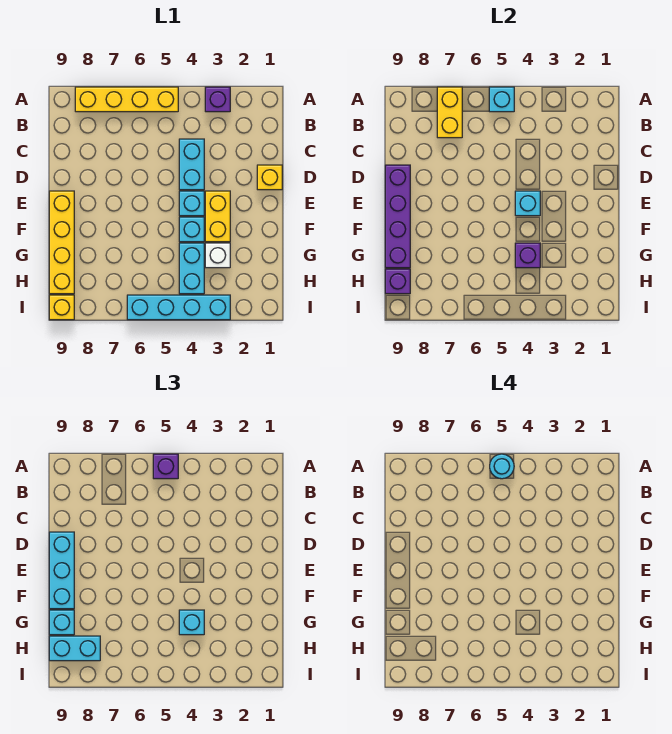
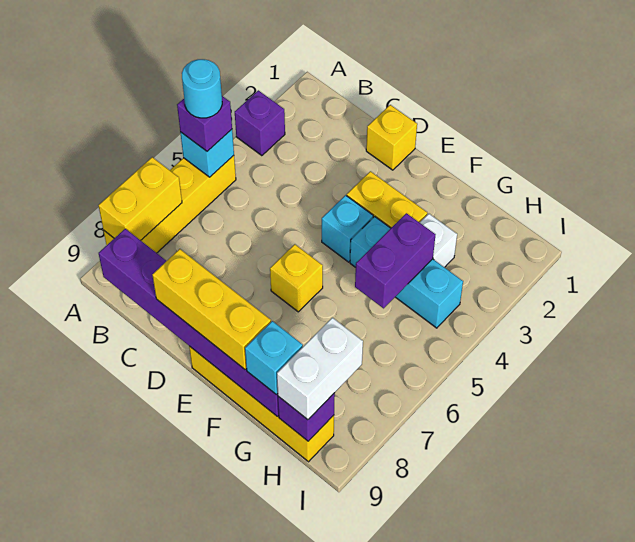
yellow 1x2 brick [437,87,462,138] -> yellow 1x2 brick turned to [98,157,182,240]
cyan 1x2 brick [179,139,204,190] -> none
purple 1x4 brick [385,165,410,268] -> purple 1x6 brick [99,229,279,416]
cyan 1x3 brick [49,532,74,609] -> yellow 1x3 brick [152,249,271,369]
cyan 1x1 brick [515,191,540,216] -> none
purple 1x1 brick [515,243,540,268] -> purple 1x2 brick [355,213,435,308]
cyan 1x1 brick [179,610,204,635] -> none
cyan 1x2 brick [49,636,100,661] -> white 1x2 brick [277,318,363,420]
cyan 1x4 brick [127,295,230,320] -> none
yellow 1x1 brick [49,295,74,320] -> yellow 1x1 brick moved to [270,244,323,312]

